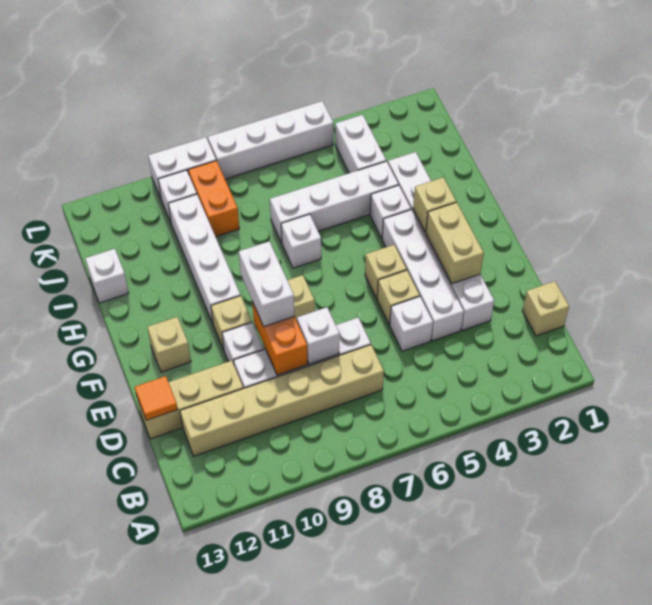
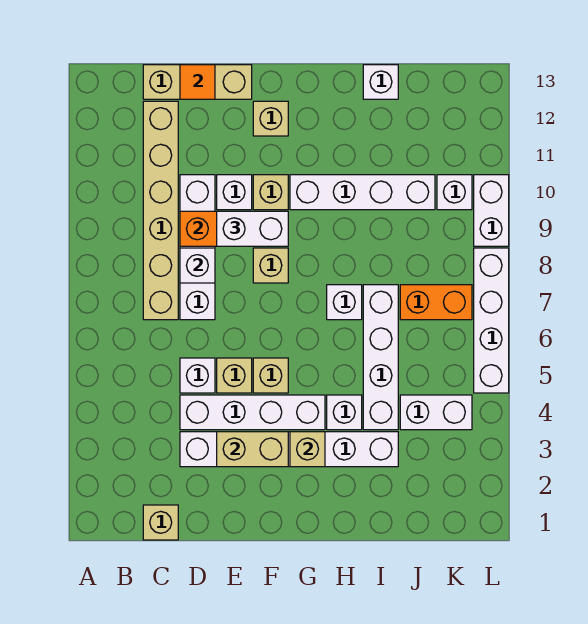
tan 1x3 brick [136,361,243,439] -> tan 1x3 brick turned to [143,65,252,99]
orange 1x2 brick [188,161,239,237] -> orange 1x2 brick moved to [400,285,472,320]

